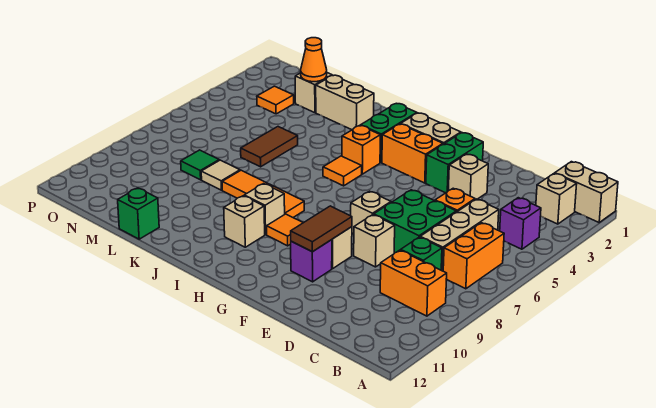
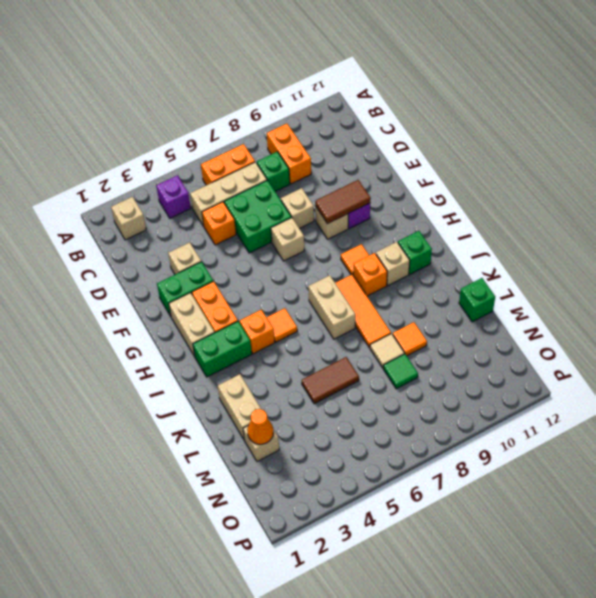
tan 1x2 brick [555,162,618,222] -> tan 1x2 brick moved to [308,275,355,339]
tan 1x1 brick [244,184,285,235] -> orange 1x1 brick [353,253,387,296]
none -> green 1x1 brick [398,231,432,274]
orange 1x1 tile [257,86,294,114] -> orange 1x1 tile moved to [393,322,427,356]

